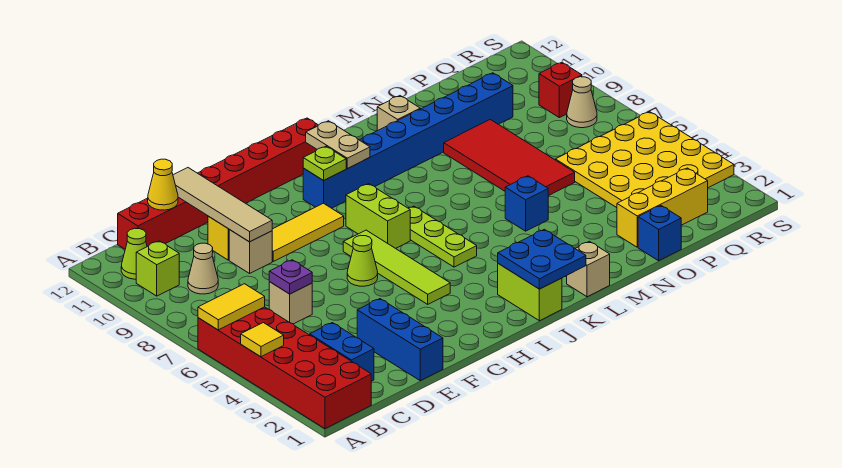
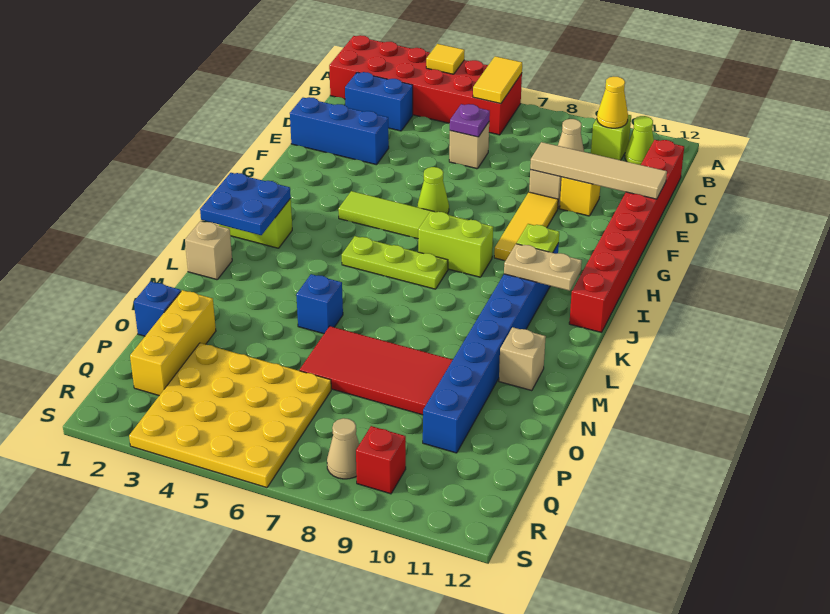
yellow 1x1 cone [148,159,178,210] -> yellow 1x1 cone moved to [597,77,628,128]

